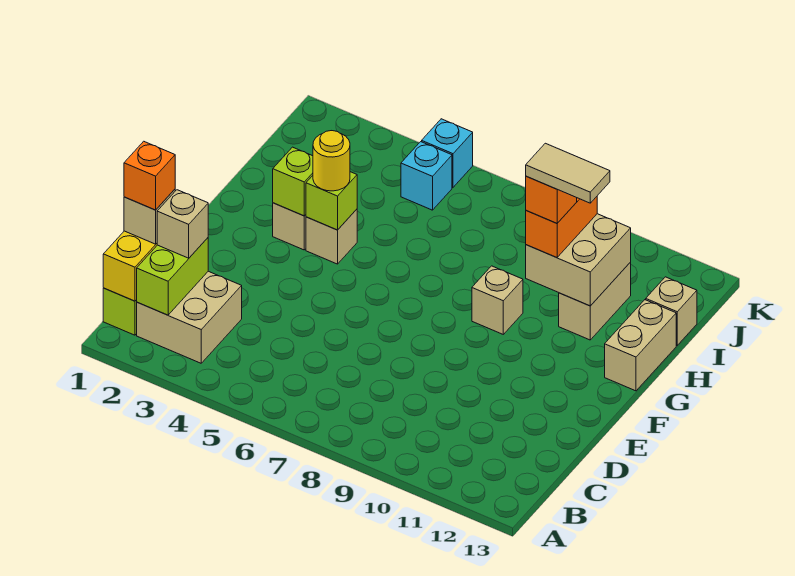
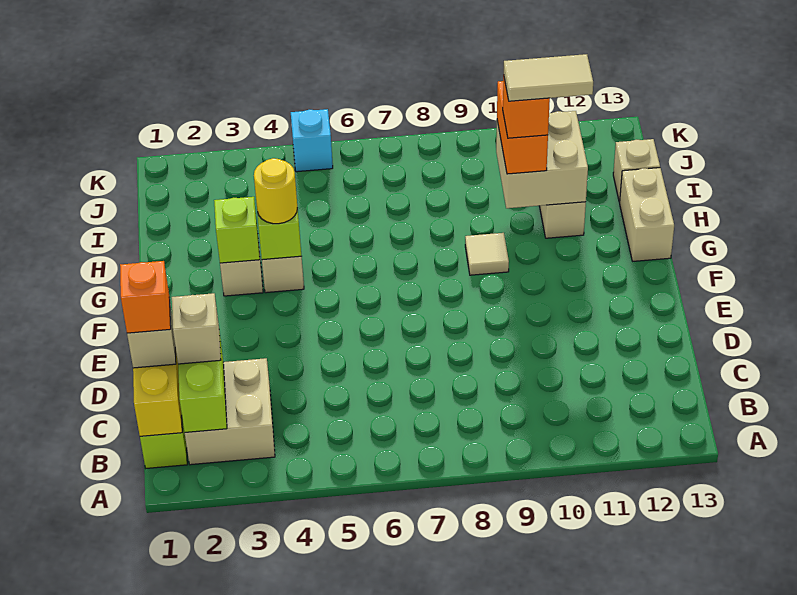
tan 1x1 brick [472,266,523,334] -> tan 1x1 tile [465,233,509,275]
cyan 1x1 brick [401,142,452,210] -> none

